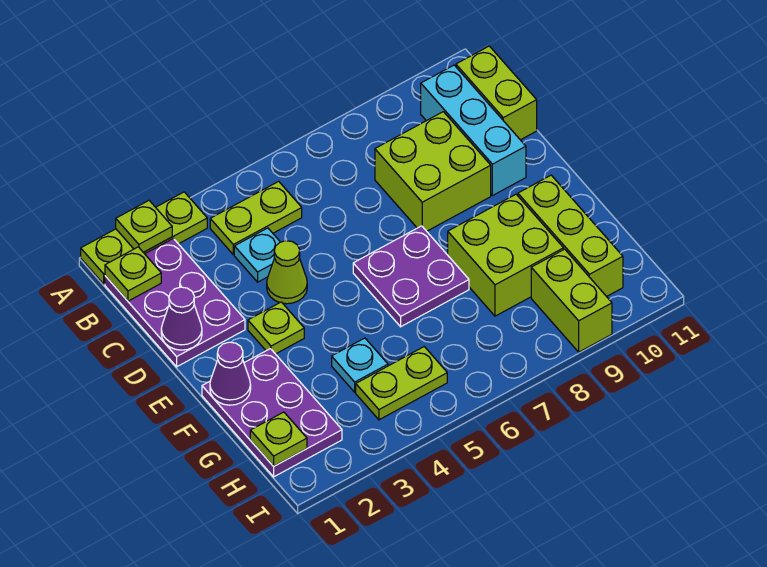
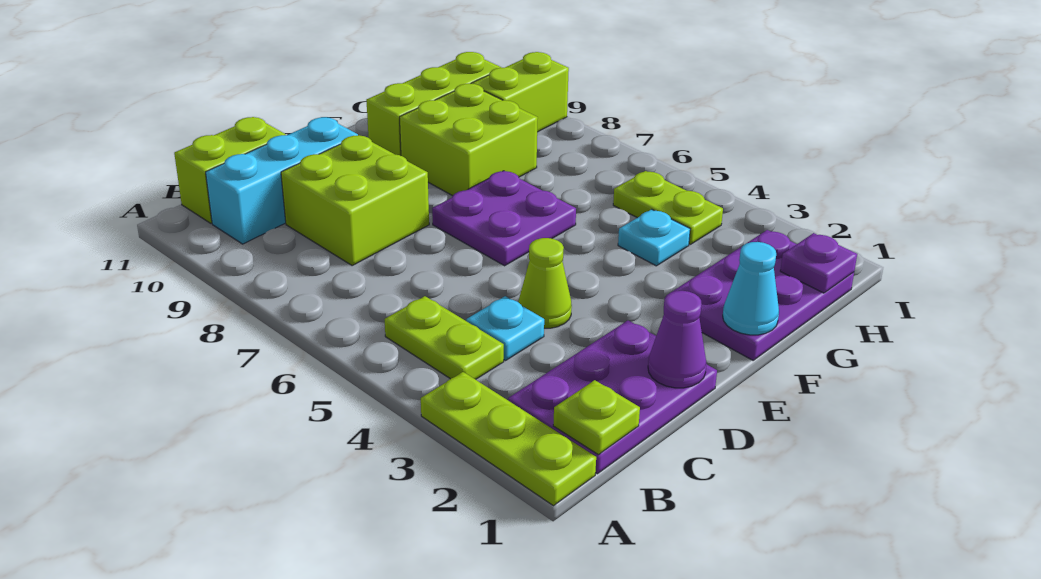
lime 1x1 plate [116,201,172,252] -> none
lime 1x1 plate [248,302,304,354] -> none
purple 1x1 cone [210,342,251,405] -> cyan 1x1 cone [723,242,779,335]
lime 1x1 plate [250,412,307,466] -> purple 1x1 plate [780,233,857,293]

